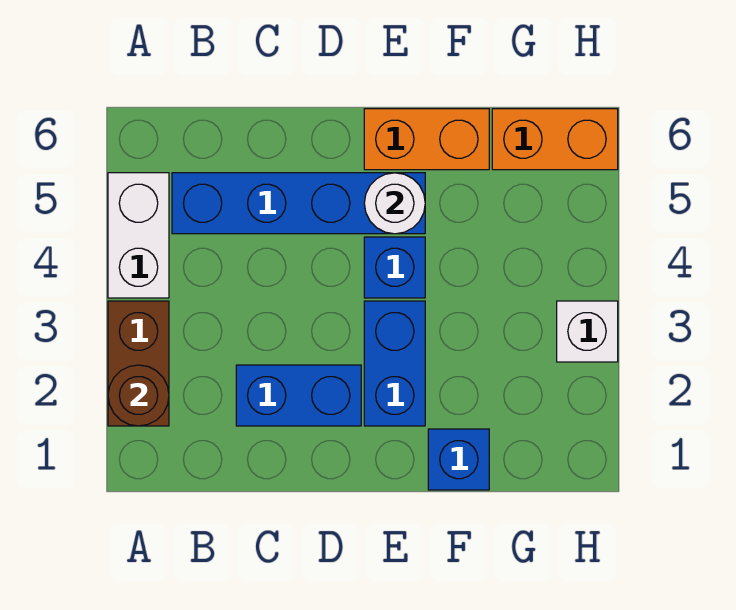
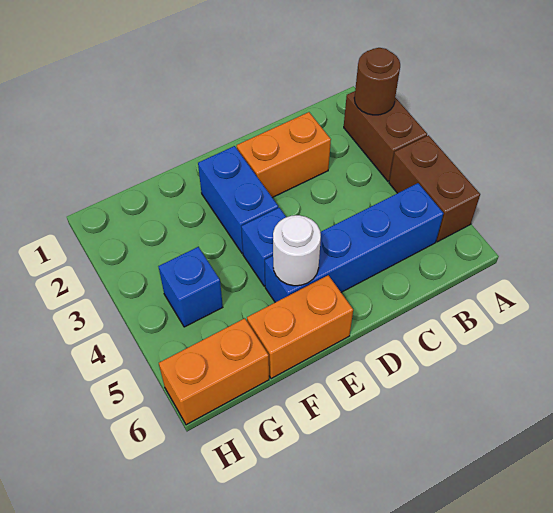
white 1x2 brick [108,173,169,298] -> brown 1x2 brick [389,135,480,242]
blue 1x2 brick [236,365,361,426] -> orange 1x2 brick [237,112,331,198]
blue 1x1 brick [428,429,489,490] -> blue 1x1 brick moved to [158,247,223,327]
white 1x1 brick [557,301,618,362] -> none

